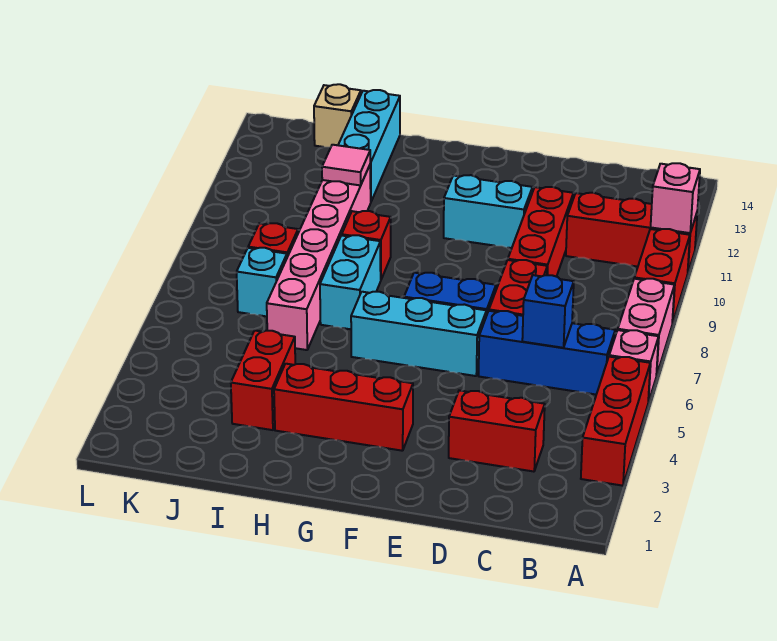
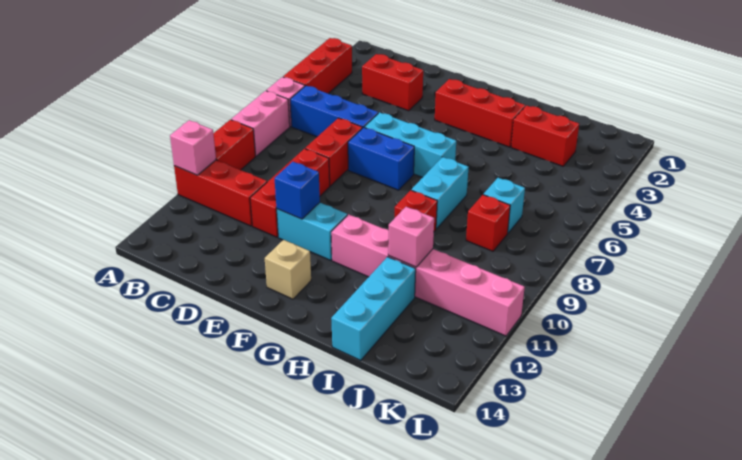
blue 1x1 brick [522,275,574,348] -> blue 1x1 brick moved to [274,162,320,219]
red 1x2 brick [231,330,295,430] -> red 1x2 brick turned to [511,106,579,166]
pink 1x6 brick [267,165,371,350] -> pink 1x6 brick turned to [331,214,525,336]
pink 1x1 tile [322,145,370,185] -> pink 1x1 brick [388,207,434,267]
tan 1x1 brick [314,84,361,147] -> tan 1x1 brick moved to [265,240,311,299]

